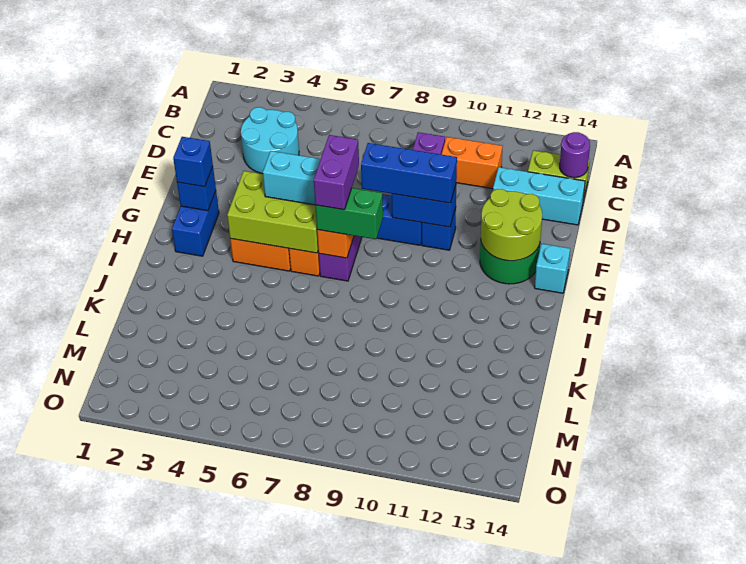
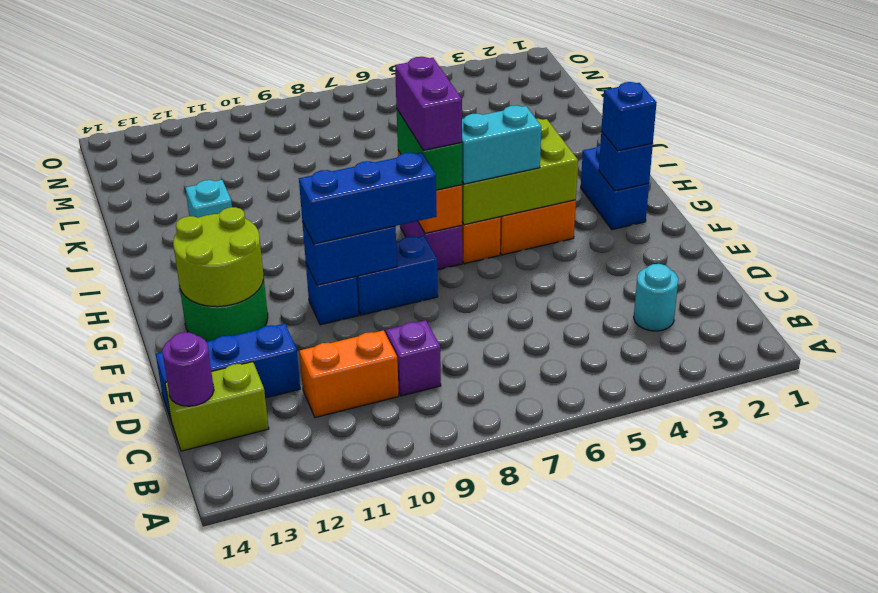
cyan 2x2 round brick [241,107,299,174] -> cyan 1x1 round brick [634,264,678,331]
cyan 1x3 brick [493,167,585,225] -> blue 1x3 brick [156,324,300,419]
cyan 1x1 brick [535,244,570,293] -> cyan 1x1 brick moved to [185,180,232,218]
green 1x2 brick [315,188,383,239] -> green 1x2 brick turned to [397,110,462,190]

